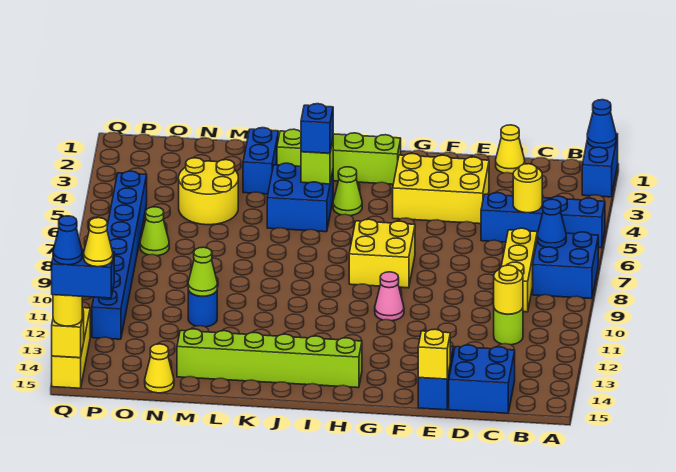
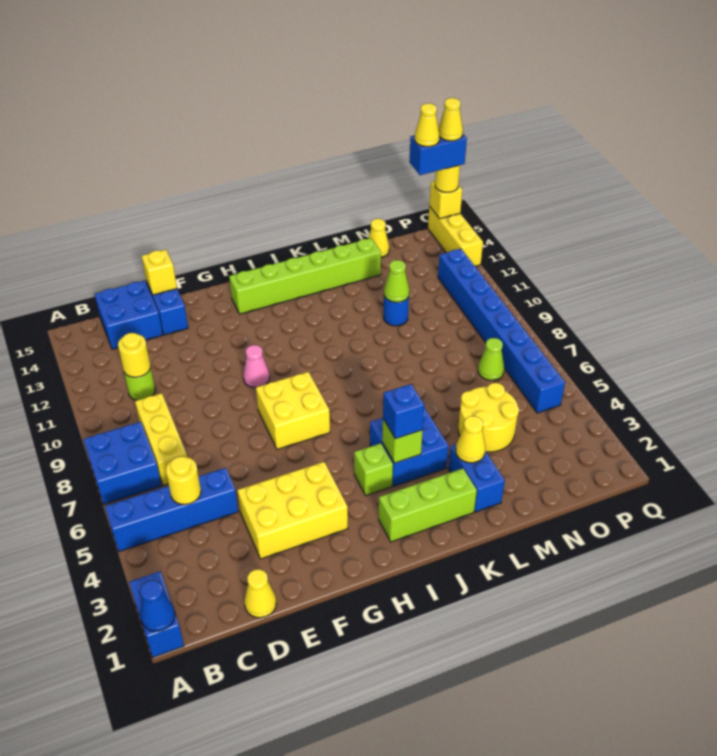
blue 1x1 cone [537,199,566,248] -> none
lime 1x4 brick [277,129,401,184] -> lime 1x3 brick [379,469,477,542]
lime 1x1 cone [333,167,362,216] -> lime 1x1 brick [354,443,393,495]
none -> yellow 1x1 cone [456,416,485,463]
blue 1x1 cone [53,216,82,265] -> yellow 1x1 cone [438,98,463,141]

